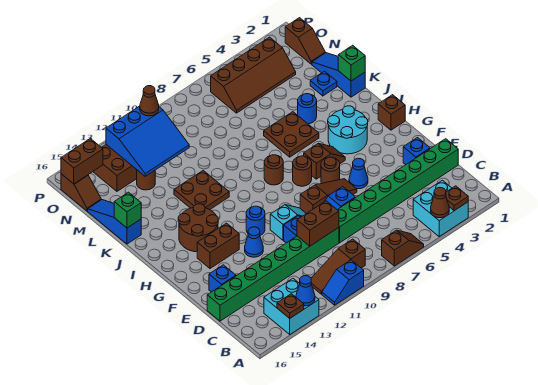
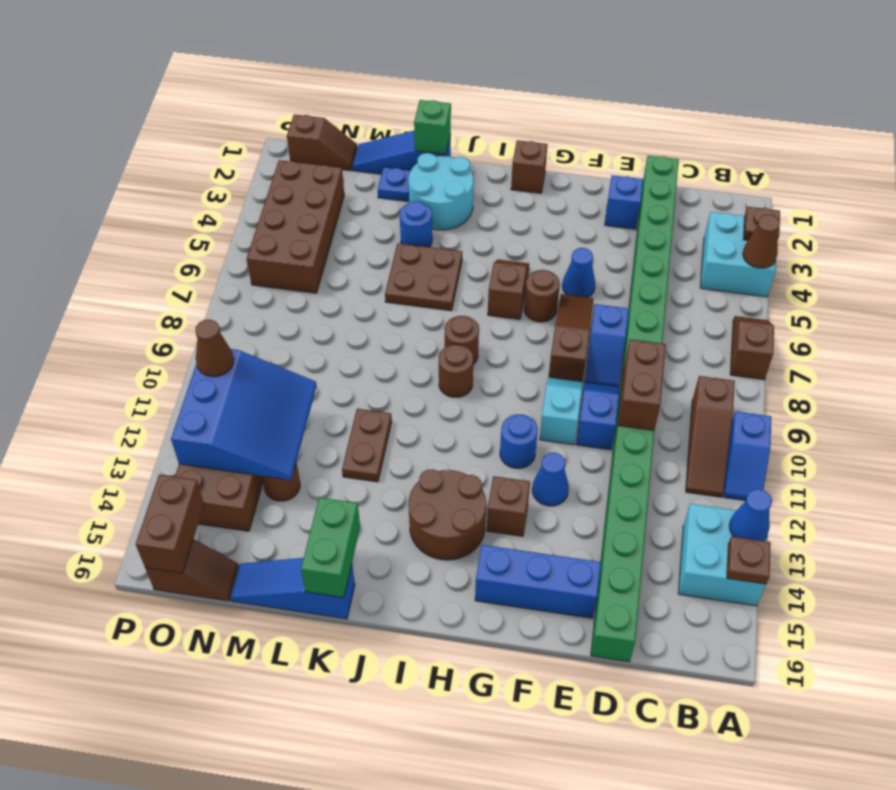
blue 1x1 brick [209,265,236,292] -> blue 1x3 brick [475,545,601,618]
brown 1x2 brick [197,223,239,268] -> brown 1x1 brick [487,476,530,536]
cyan 2x2 round brick [328,106,368,154] -> cyan 2x2 round brick moved to [408,153,474,230]
brown 1x1 round brick [293,156,312,186] -> brown 1x1 round brick moved to [439,344,473,397]
brown 2x2 plate [174,171,229,210] -> brown 1x2 plate [342,409,392,482]
green 1x1 brick [114,192,141,228] -> green 1x2 brick [301,498,360,597]
brown 2x4 slope [211,37,296,113] -> brown 2x4 brick [247,160,344,293]

